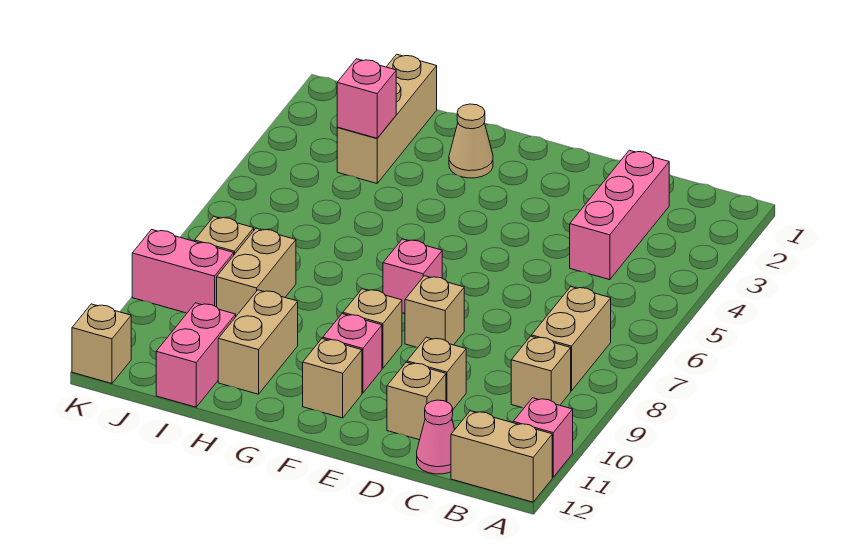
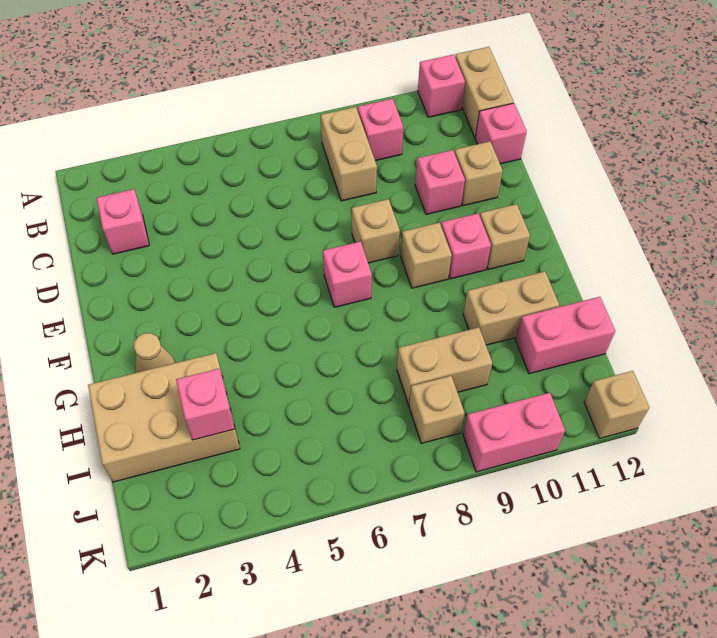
tan 1x2 brick [531,287,611,391] -> tan 1x2 brick turned to [321,107,377,201]
tan 1x1 brick [511,336,571,408] -> pink 1x1 brick [358,99,403,161]
pink 1x3 brick [570,150,669,280] -> pink 1x1 brick [96,189,149,254]
pink 1x1 cone [417,400,455,474] -> pink 1x1 brick [475,103,527,164]
tan 1x1 brick [407,337,466,409] -> pink 1x1 brick [415,150,465,214]
tan 1x3 brick [337,54,437,183] -> tan 2x3 brick [88,353,240,482]
pink 1x2 brick [132,229,234,313] -> pink 1x2 brick turned to [463,393,565,472]

